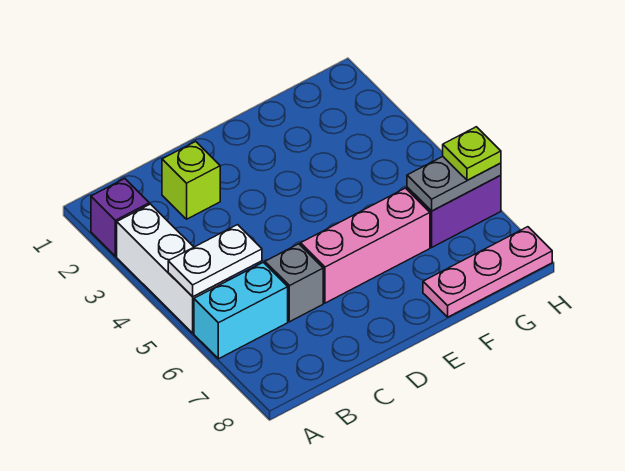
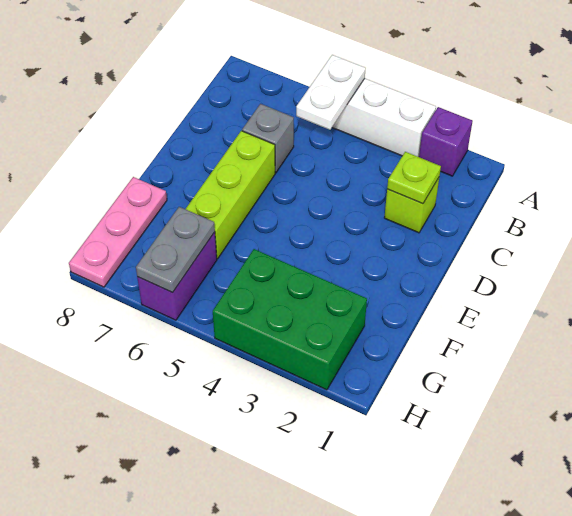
cyan 1x2 brick [194,262,288,359] -> none
pink 1x3 brick [301,188,430,303] -> lime 1x3 brick [186,131,275,259]
none -> green 2x3 brick [213,249,367,390]
lime 1x1 plate [443,127,501,180] -> lime 1x1 plate moved to [387,152,441,204]

